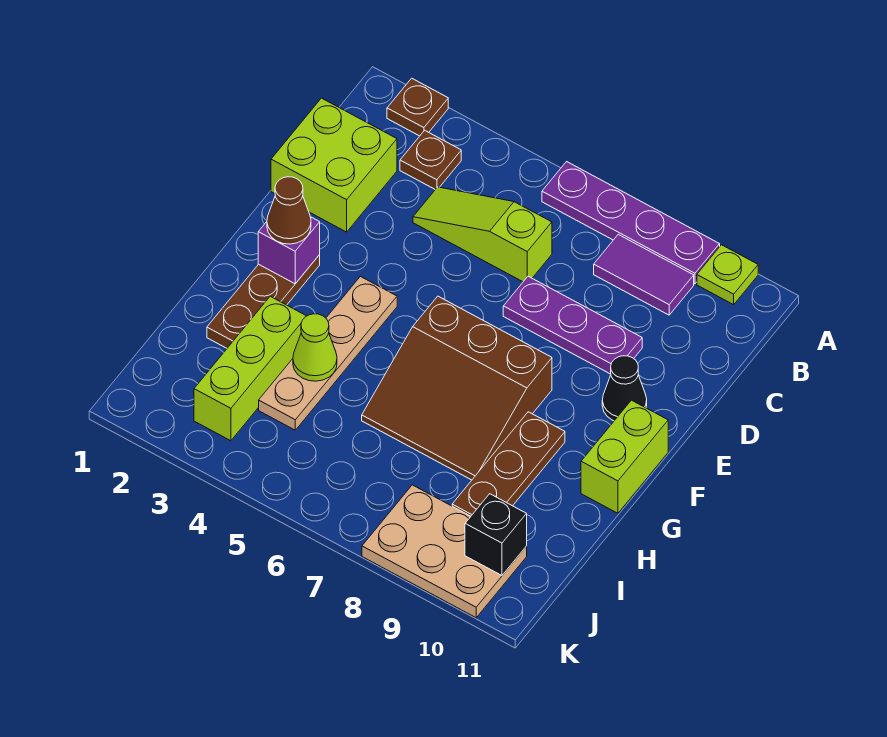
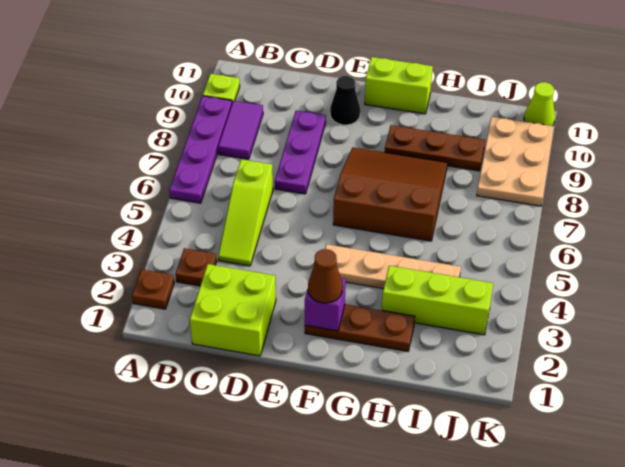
brown 3x3 slope [362,296,552,480] -> brown 3x3 slope turned to [333,147,447,241]
lime 1x1 cone [293,314,337,381] -> lime 1x1 cone moved to [524,82,555,126]
black 1x1 brick [465,494,527,575] -> none

